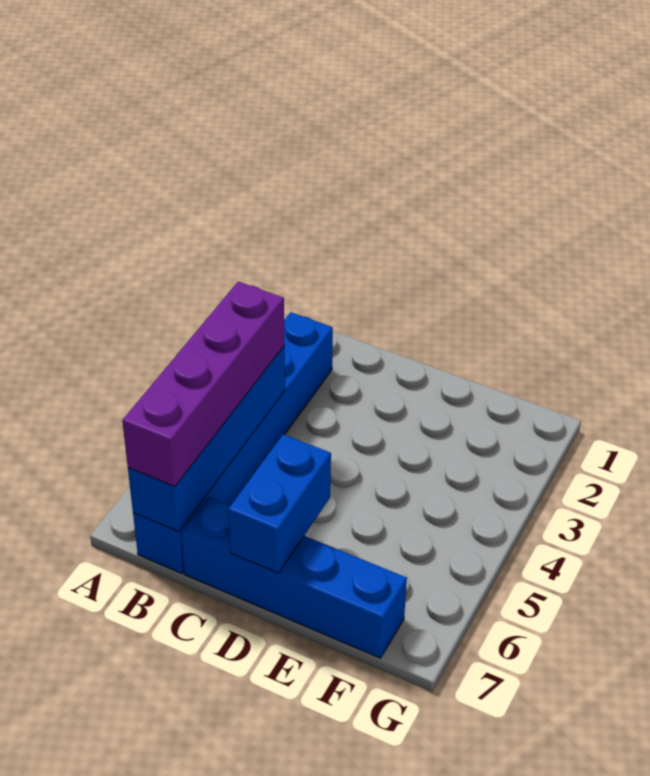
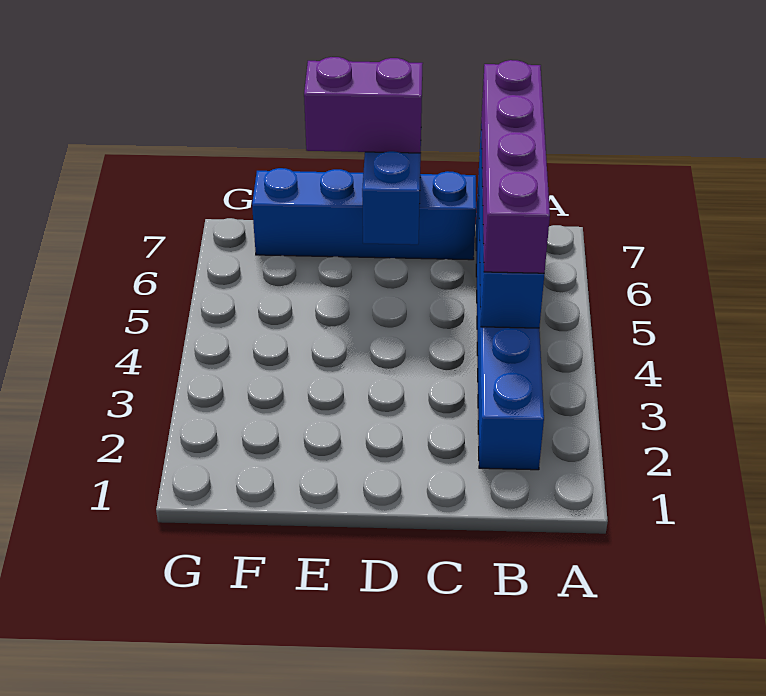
none -> purple 1x2 brick [304,57,423,153]

